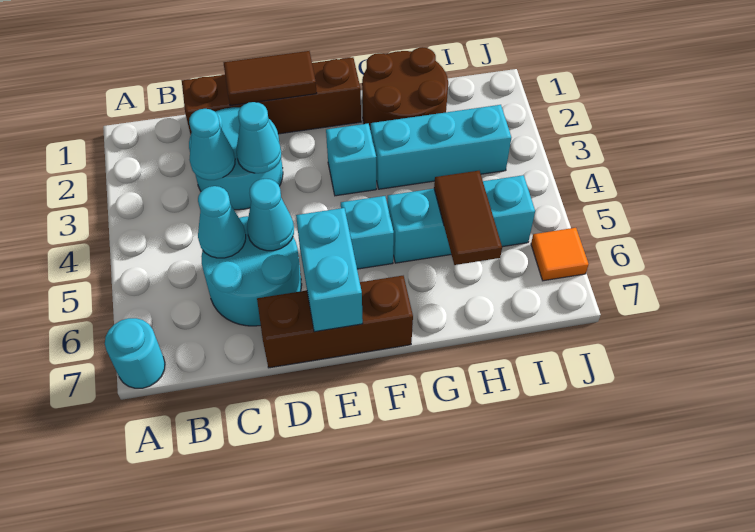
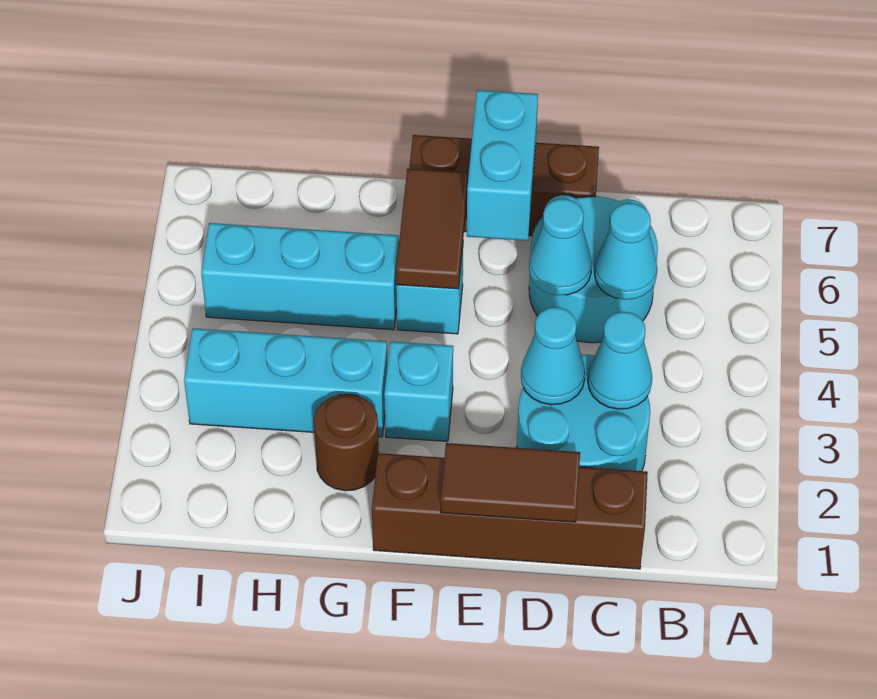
cyan 1x1 round brick [105,318,165,388] -> none
brown 2x2 round brick [362,47,448,131] -> brown 1x1 round brick [314,394,379,491]
brown 1x2 tile [434,171,502,265] -> brown 1x2 tile moved to [396,169,468,289]
orange 1x1 tile [531,228,589,281] -> none

